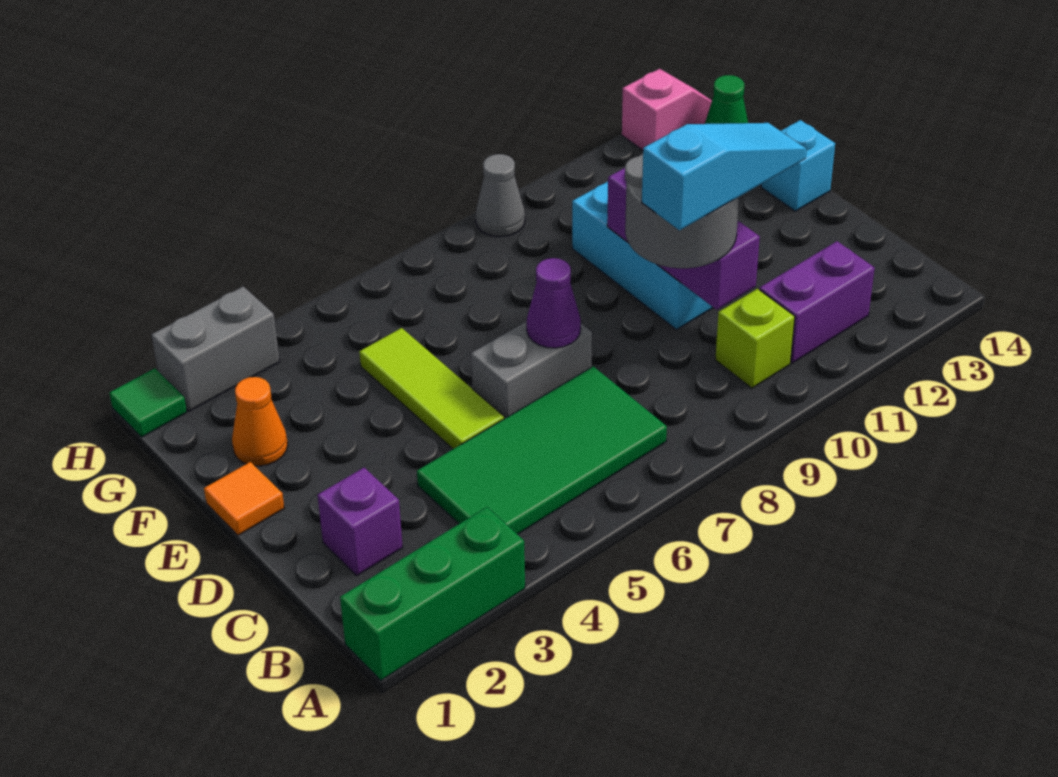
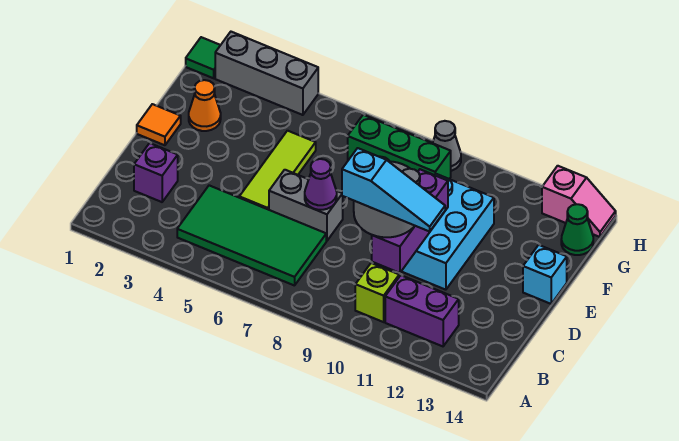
green 1x3 brick [340,507,525,680] -> green 1x3 brick moved to [348,115,451,179]
grey 1x2 brick [152,286,280,411] -> grey 1x3 brick [215,32,318,115]

